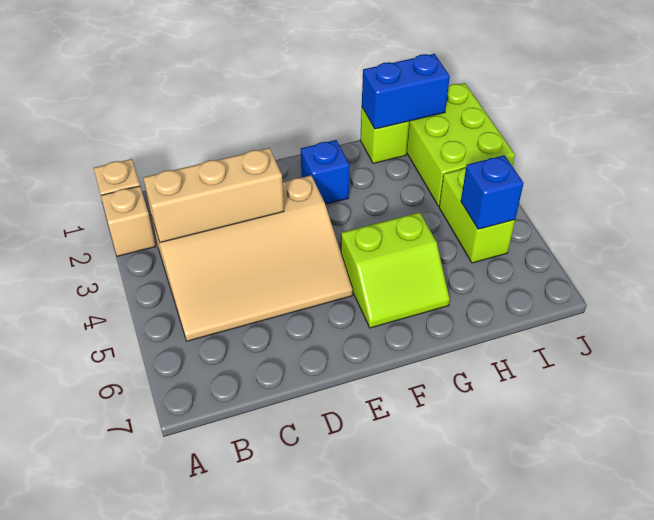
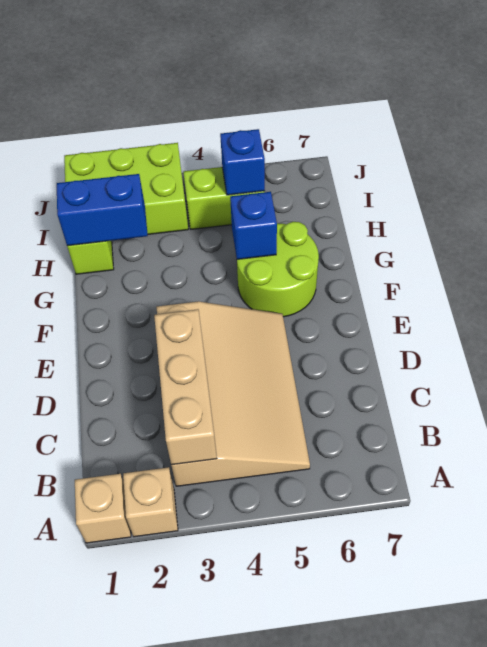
blue 1x1 brick [301,140,350,204] -> blue 1x1 brick moved to [230,192,277,259]
lime 2x2 slope [341,212,450,328] -> lime 2x2 round brick [237,222,319,317]
blue 1x2 brick [362,54,450,129] -> blue 1x2 brick turned to [57,174,148,246]

